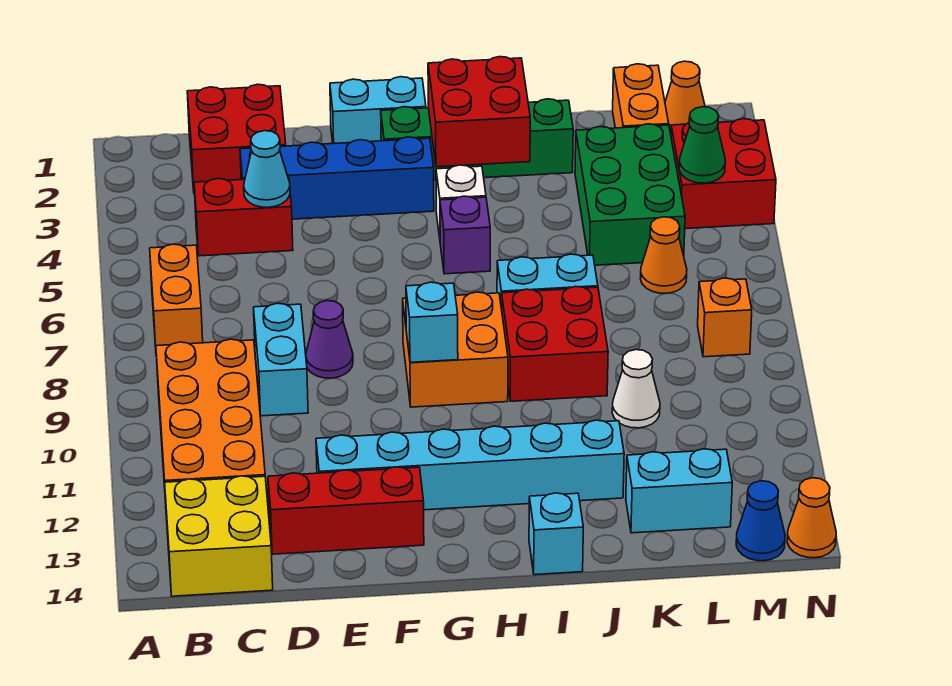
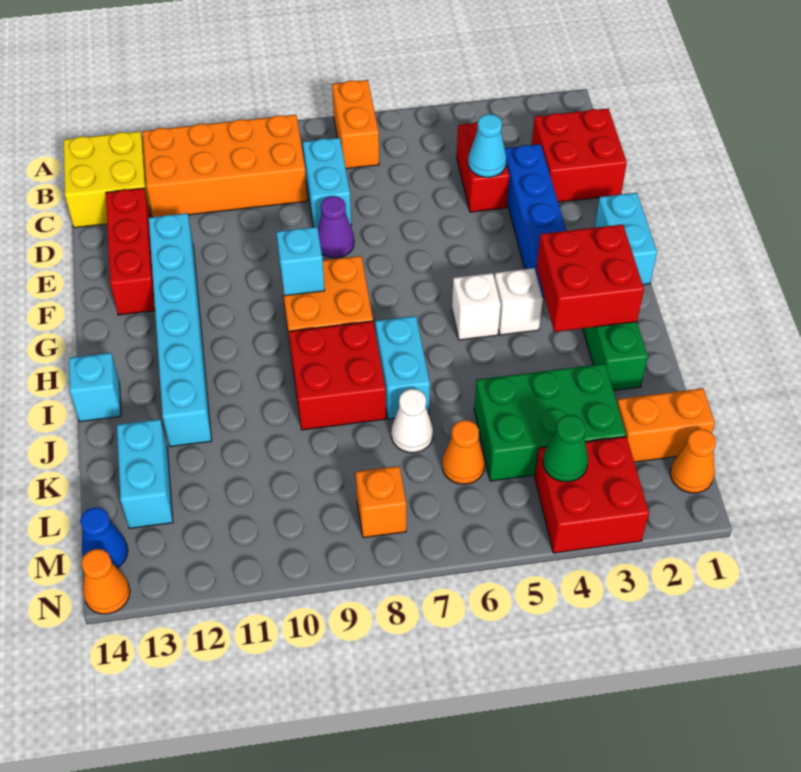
orange 1x2 brick [150,244,203,347] -> orange 1x2 brick turned to [332,80,379,169]
cyan 1x2 brick [254,303,308,416] -> cyan 1x2 brick turned to [303,138,351,227]
purple 1x1 brick [440,196,490,274] -> white 1x1 brick [452,273,501,340]
white 1x1 cone [612,350,660,428] -> white 1x1 cone moved to [391,389,433,453]

